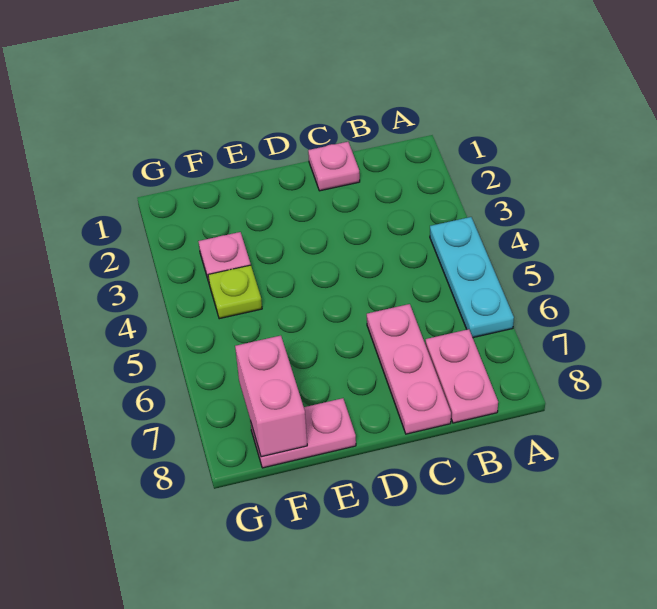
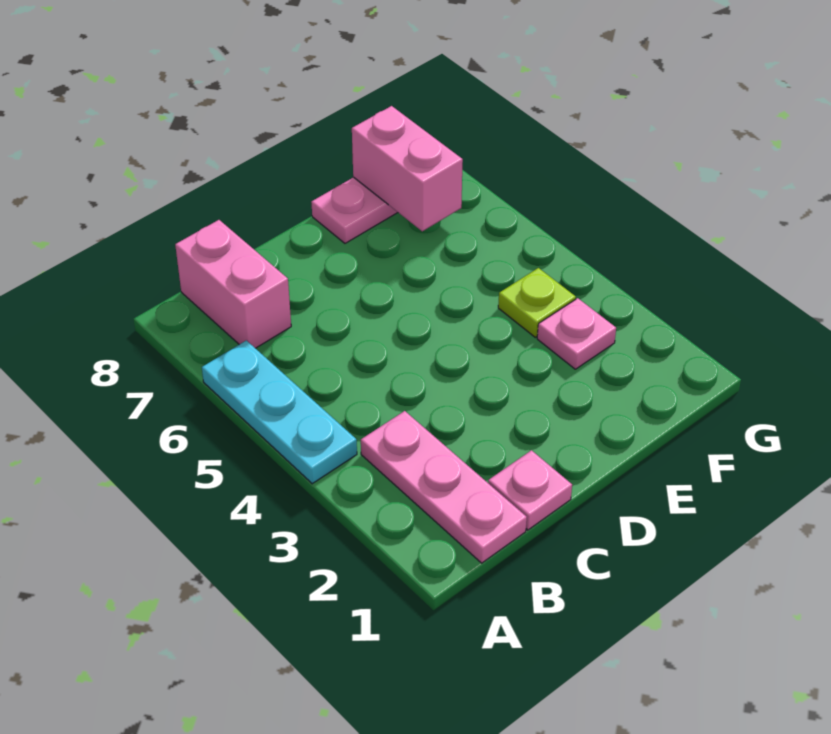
pink 1x2 plate [426,329,498,423] -> pink 1x2 brick [175,220,291,348]
pink 1x3 plate [367,304,451,434] -> pink 1x3 plate moved to [361,411,527,563]

